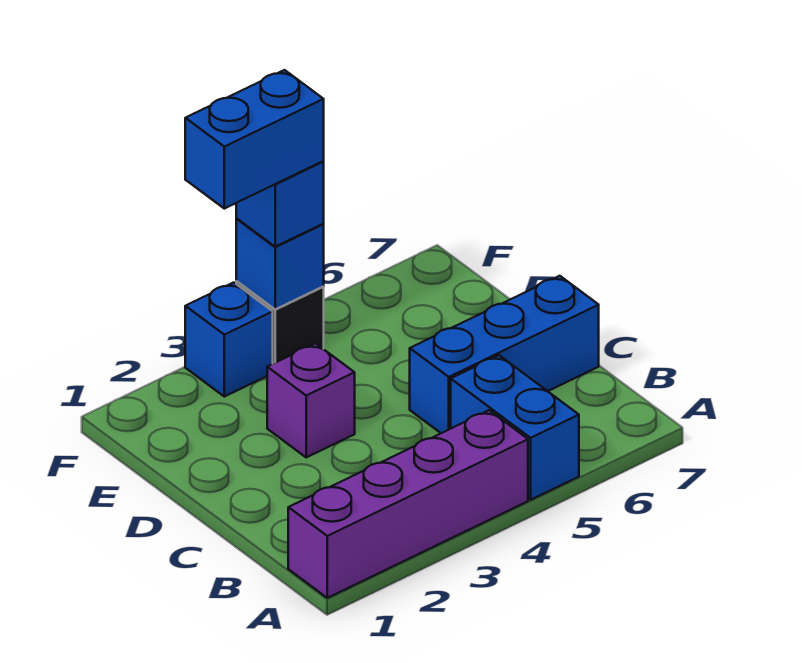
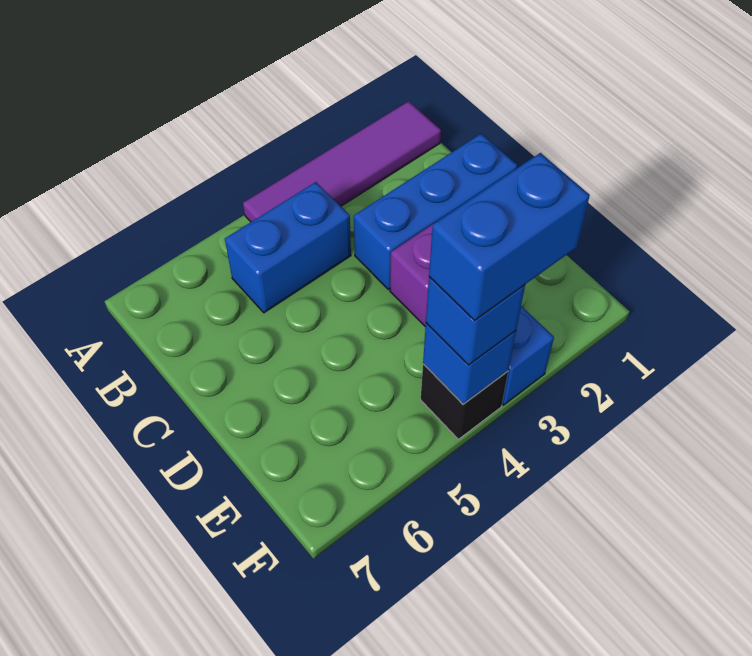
purple 1x4 brick [288,410,528,598] -> purple 1x4 tile [243,101,441,222]
blue 1x2 brick [451,355,579,500] -> blue 1x2 brick turned to [225,182,351,313]
blue 1x3 brick [410,276,599,433] -> blue 1x3 brick moved to [354,133,517,290]

